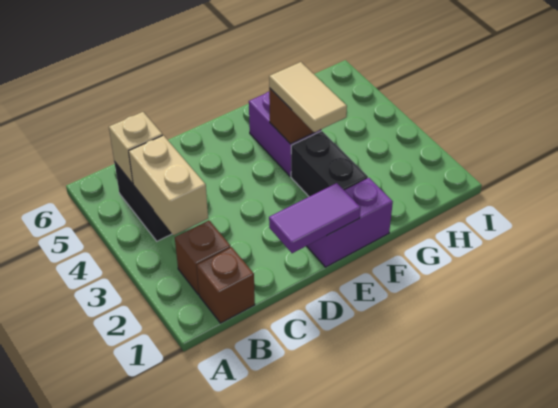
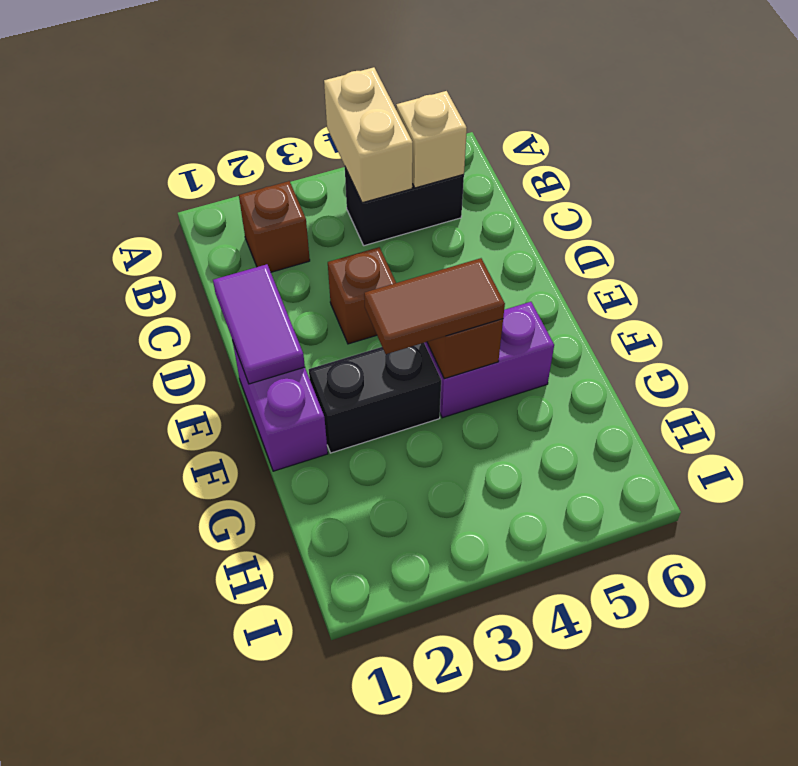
brown 1x1 brick [197,247,255,323] -> brown 1x1 brick moved to [328,247,396,344]
tan 1x2 brick [129,135,208,235] -> tan 1x2 brick turned to [324,67,413,203]
tan 1x2 tile [269,62,347,132] -> brown 1x2 tile [364,258,505,354]

